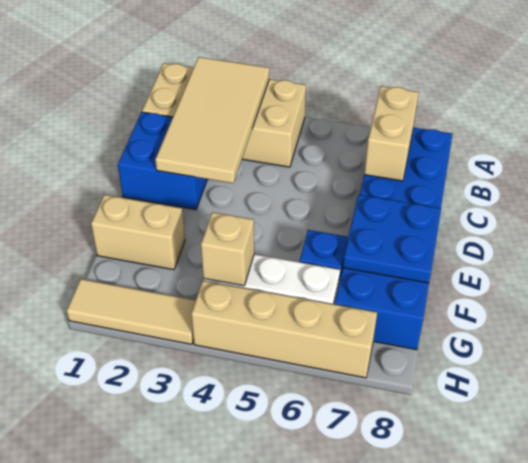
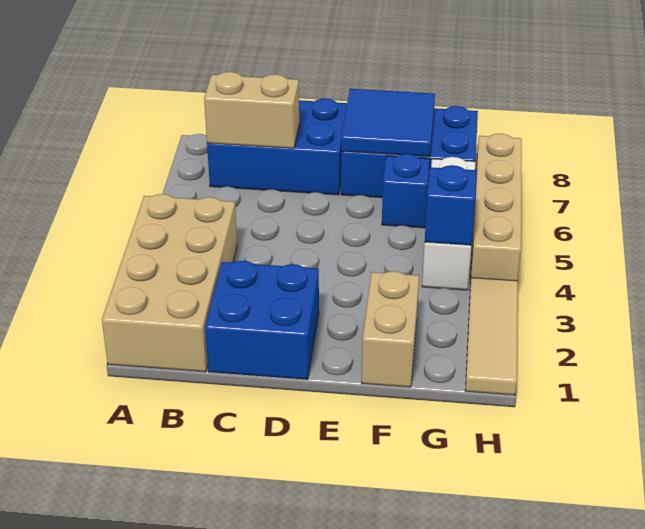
tan 2x4 tile [155,57,270,183] -> none
blue 2x2 plate [343,195,441,283] -> blue 2x2 tile [341,89,435,157]
tan 1x1 brick [201,212,254,286] -> blue 1x1 brick [425,165,477,245]

